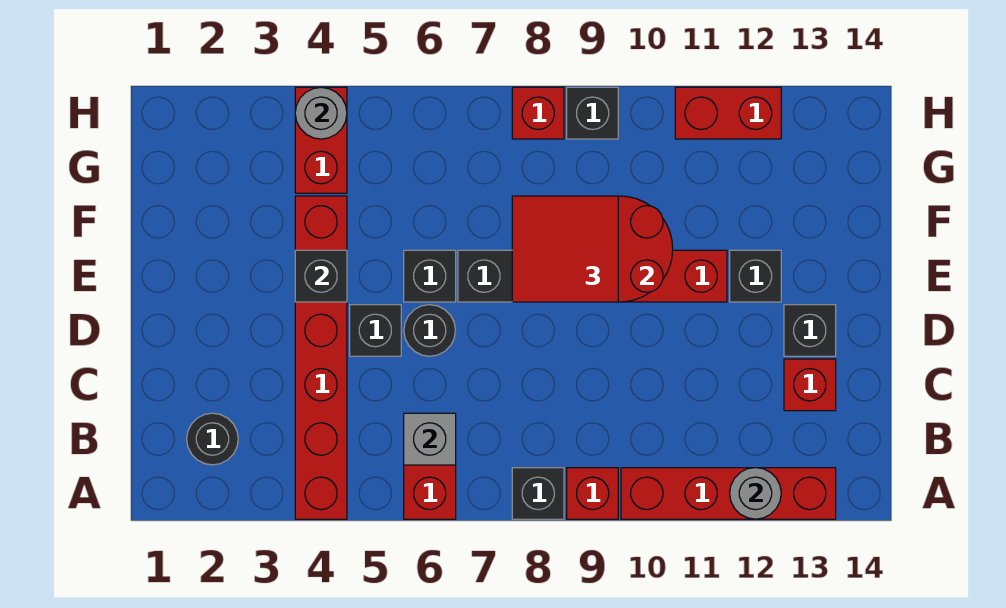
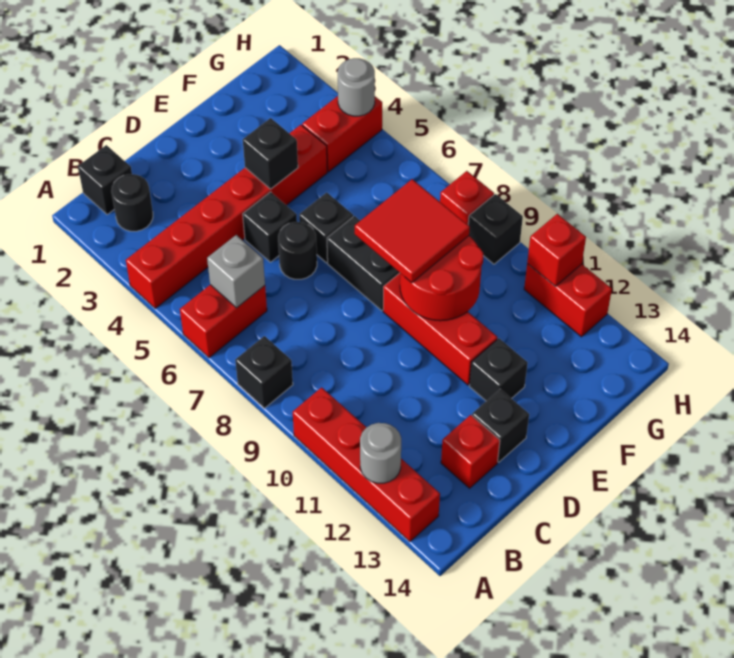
red 1x1 brick [567,468,618,519] -> red 1x1 brick moved to [527,214,586,286]
none -> black 1x1 brick [78,145,132,215]

